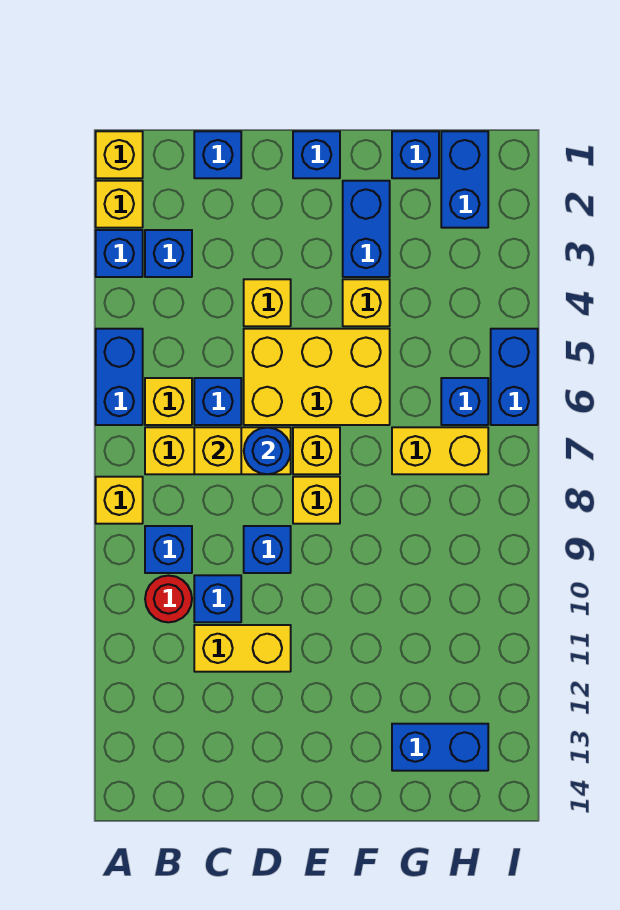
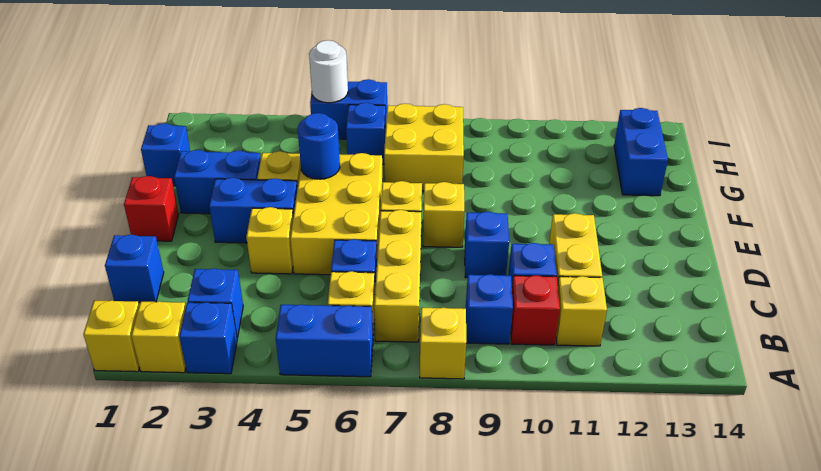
red 1x1 round brick [145,576,192,622] -> red 1x1 brick [511,275,560,345]
yellow 1x1 brick [194,427,241,474] -> yellow 1x1 brick moved to [556,276,607,346]
blue 1x1 round brick [244,427,291,474] -> blue 1x1 round brick moved to [298,113,340,179]
blue 1x1 brick [293,131,340,178] -> red 1x1 brick [124,176,179,241]
yellow 1x2 brick [392,427,488,474] -> yellow 2x2 brick [384,103,464,191]
blue 1x2 brick [441,131,488,228] -> blue 1x2 brick moved to [209,178,297,243]
none -> white 1x1 round brick [309,40,348,103]

